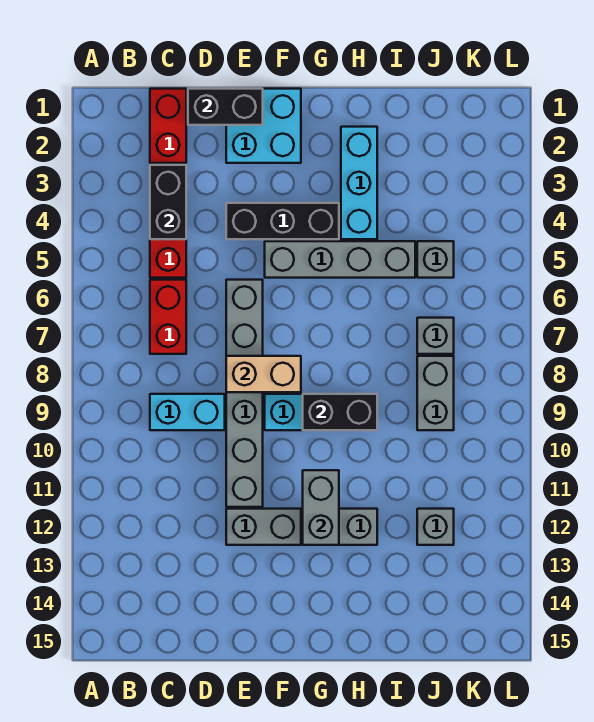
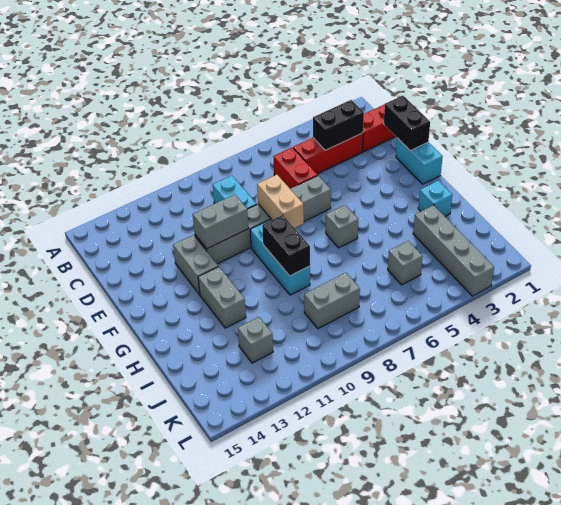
red 1x2 brick [150,280,186,354] -> red 1x2 brick turned to [273,147,318,189]
cyan 2x2 brick [226,89,301,163] -> cyan 1x2 brick [396,138,443,184]
black 1x3 brick [226,203,339,239] -> none
grey 1x4 brick [265,241,415,278] -> grey 1x4 brick moved to [413,205,494,296]
grey 1x2 brick [303,470,339,545] -> grey 1x2 brick moved to [193,194,248,249]
cyan 1x3 brick [341,127,377,239] -> cyan 1x1 brick [418,181,452,216]
grey 1x1 brick [417,318,454,354] -> grey 1x1 brick moved to [326,205,358,248]

